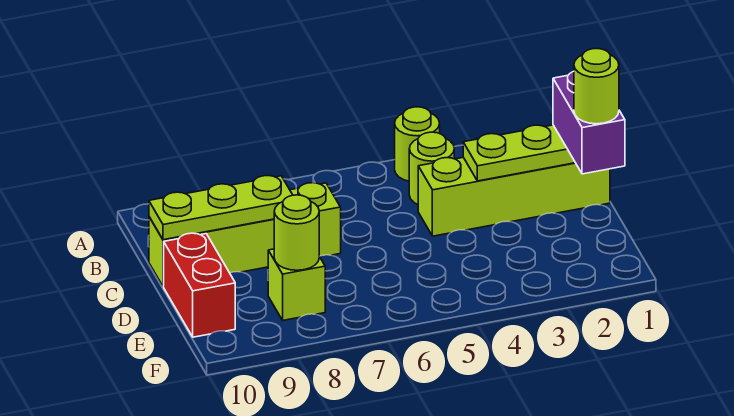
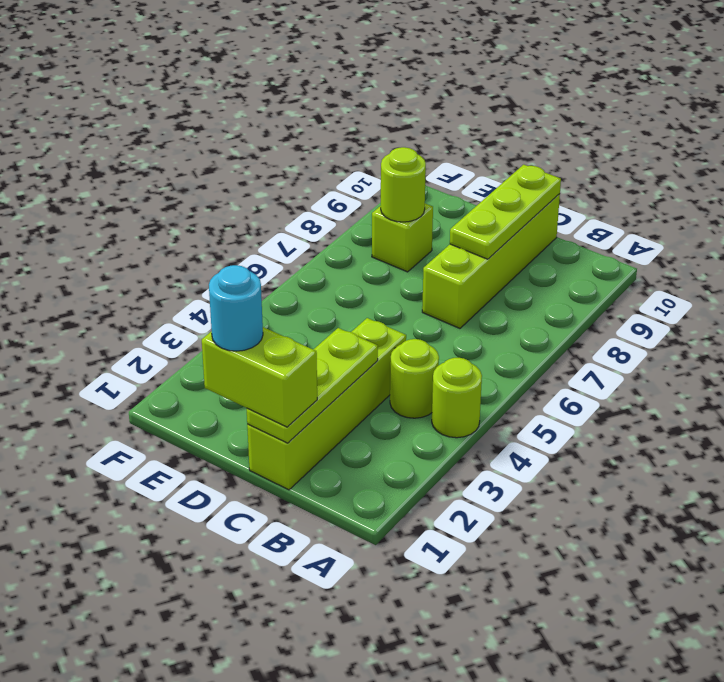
purple 1x2 brick [553,71,625,174] -> lime 1x2 brick [202,327,317,427]
lime 1x1 round brick [574,48,619,124] -> cyan 1x1 round brick [209,265,263,351]
red 1x2 brick [164,233,235,337] -> none

